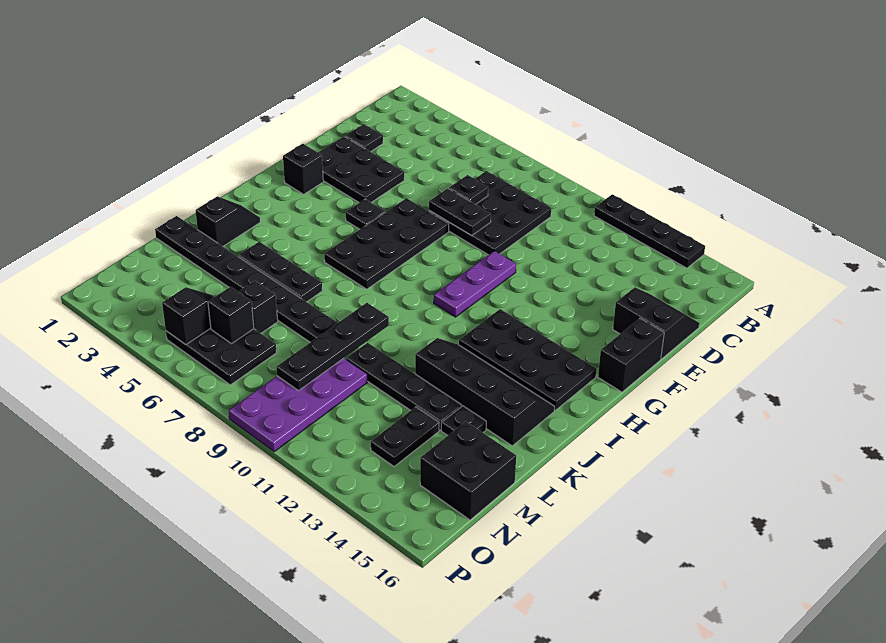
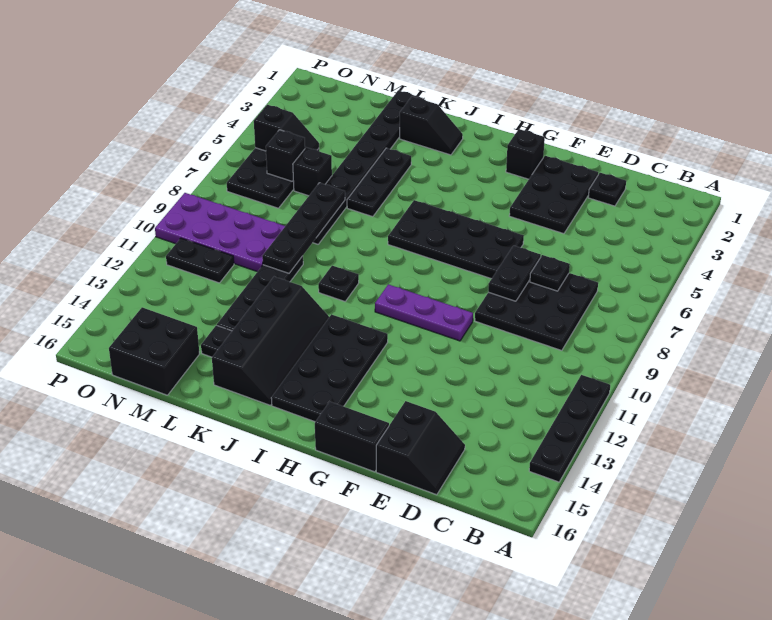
black 1x1 plate [345,199,385,229] -> black 1x1 plate moved to [318,266,359,301]
black 1x4 plate [276,303,389,391] -> black 1x4 plate turned to [262,183,345,273]
black 1x2 plate [371,407,439,467] -> black 1x2 plate moved to [166,238,234,283]

